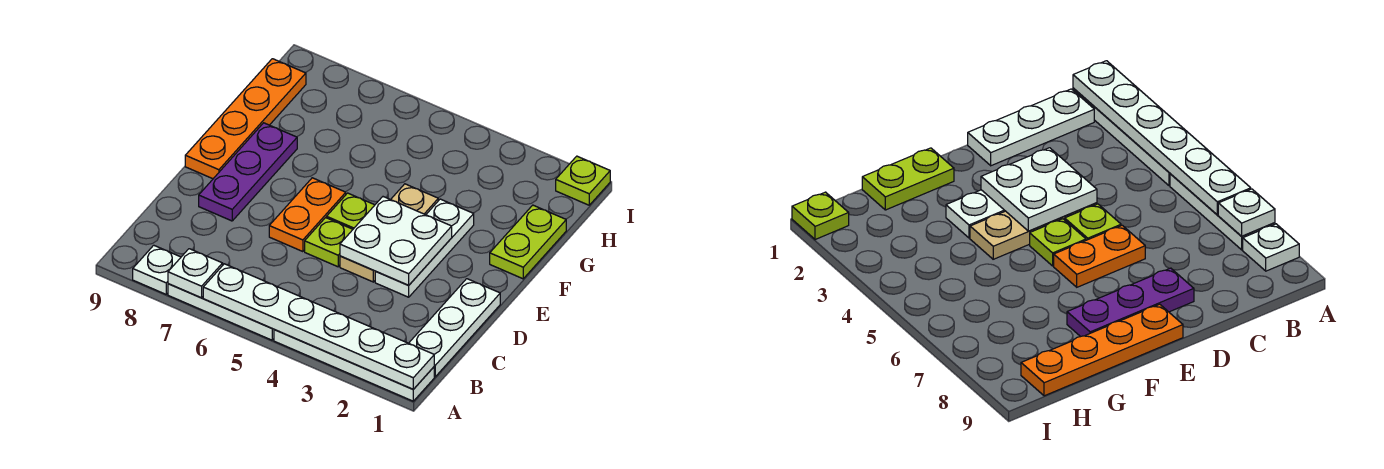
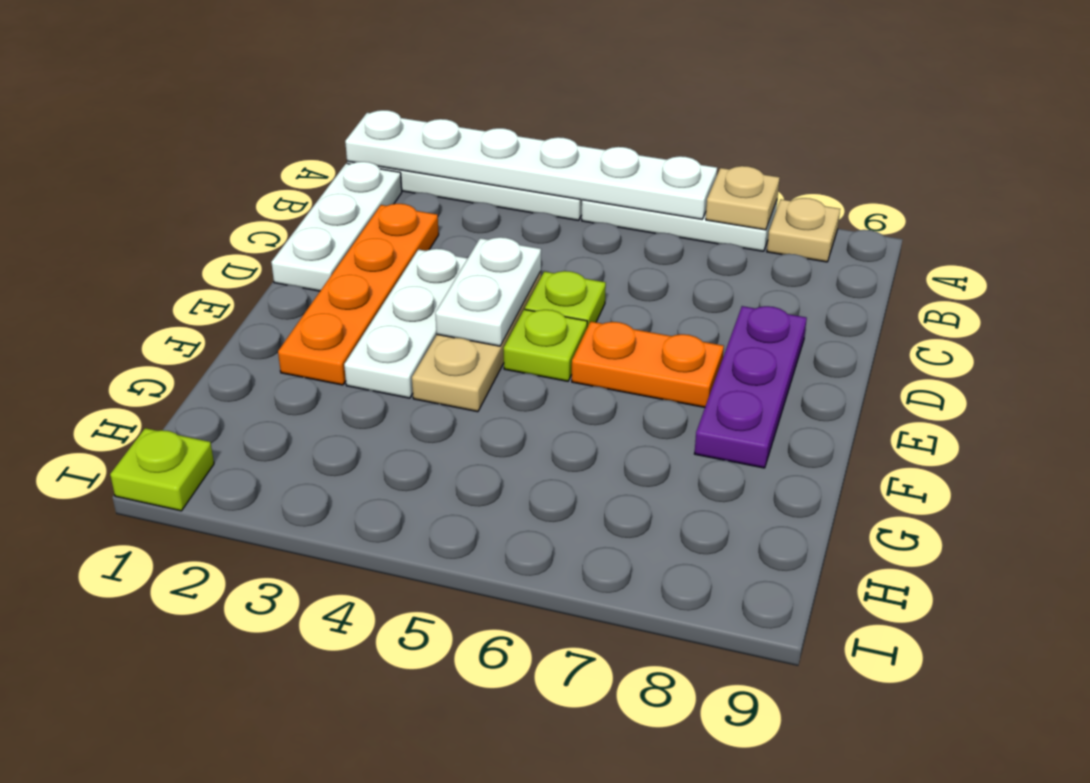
white 1x1 plate [168,249,223,298] -> tan 1x1 plate [706,166,780,230]
white 1x1 plate [133,245,181,294] -> tan 1x1 plate [767,198,840,262]
white 2x2 plate [340,197,452,285] -> white 1x2 plate [435,237,541,346]
orange 1x2 plate [269,178,346,252] -> orange 1x2 plate turned to [572,322,724,407]
orange 1x4 plate [185,59,306,179] -> orange 1x4 plate moved to [278,204,439,385]
lime 1x2 plate [490,205,566,279] -> none

